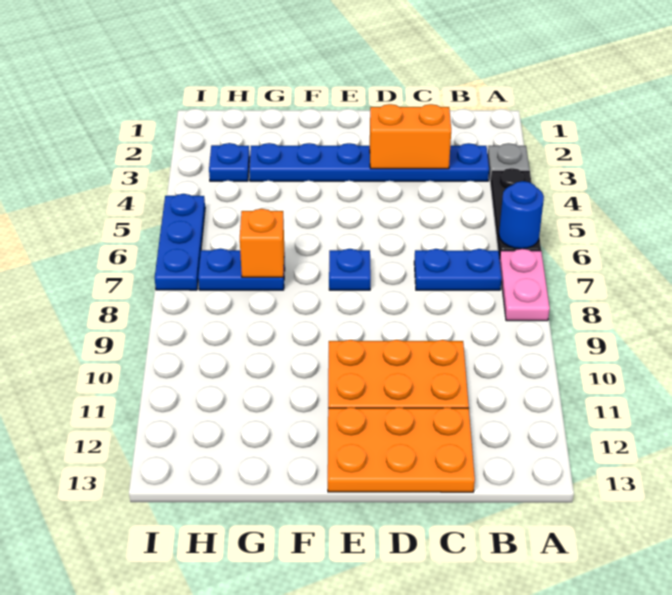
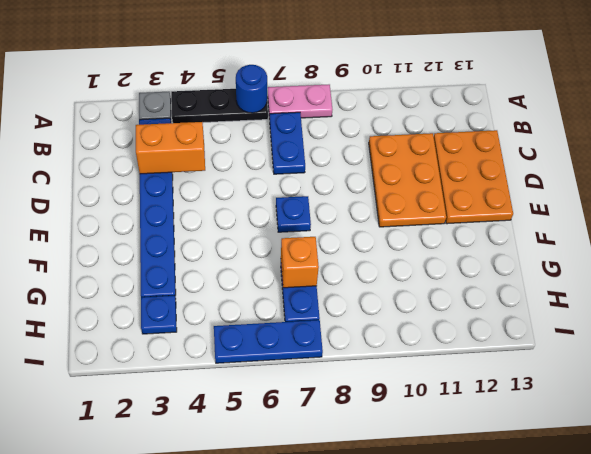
orange 1x2 brick [370,104,451,169] -> orange 1x2 brick turned to [136,122,205,174]

